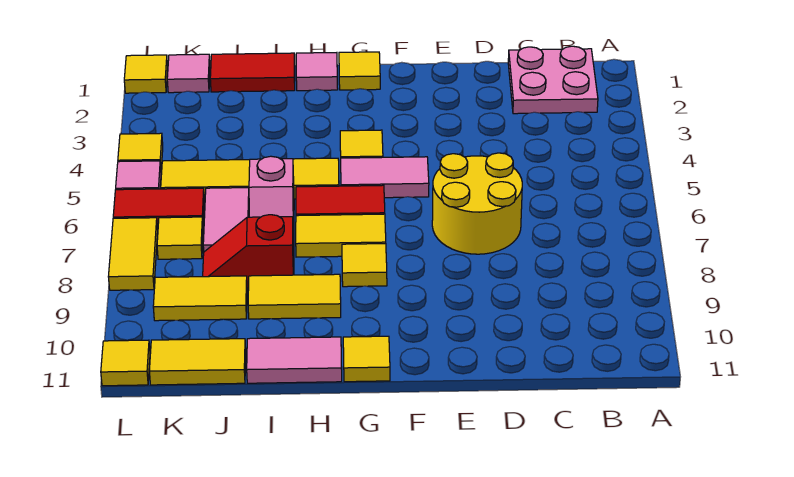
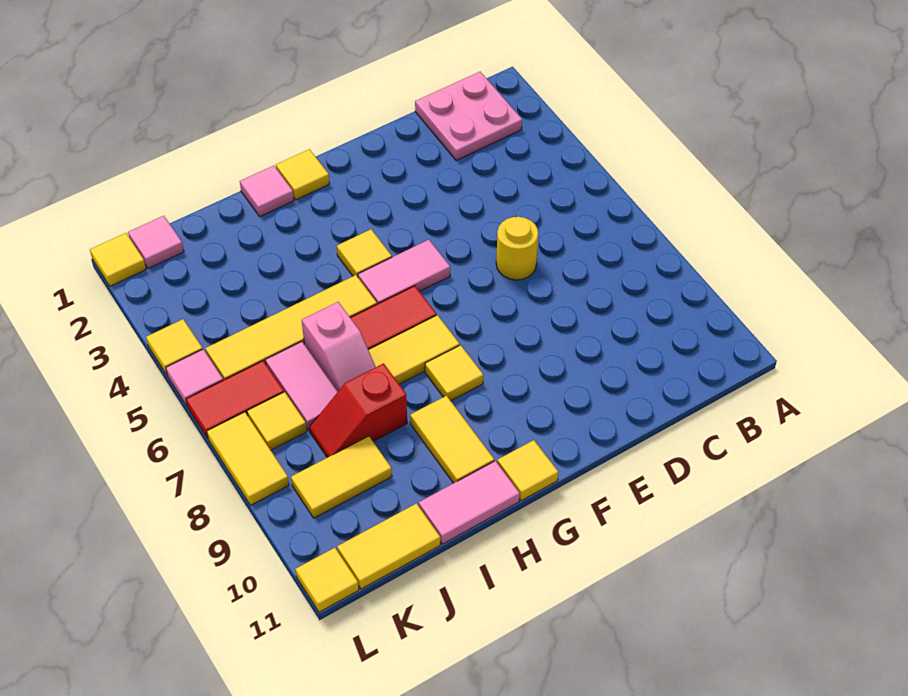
yellow 2x2 round brick [432,153,522,254] -> yellow 1x1 round brick [496,217,538,280]
yellow 1x2 tile [248,274,341,319] -> yellow 1x2 tile turned to [410,396,494,483]
red 1x2 tile [210,53,295,92] -> none

